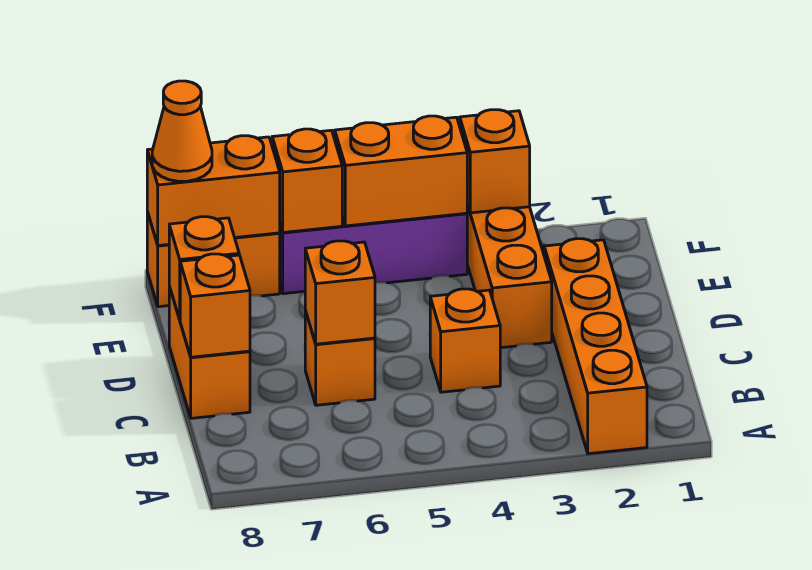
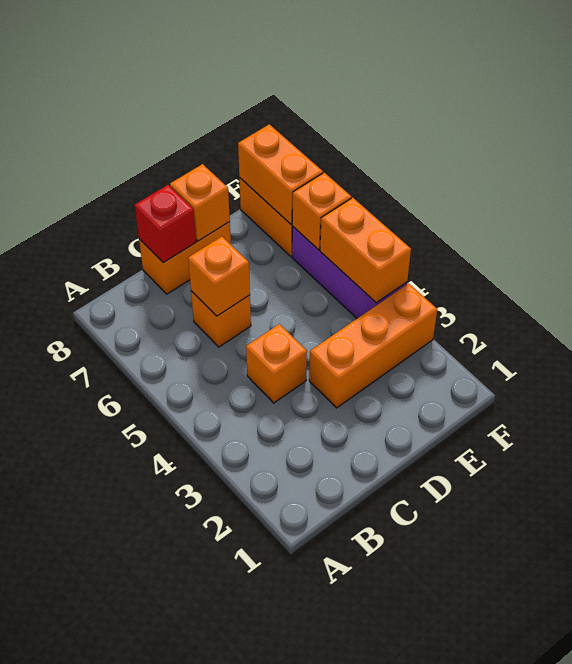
orange 1x4 brick [544,239,647,454] -> none
orange 1x1 brick [180,254,250,357] -> red 1x1 brick [135,185,196,263]
orange 1x1 brick [460,110,530,213] -> none
orange 1x1 cone [152,81,212,181] -> none

